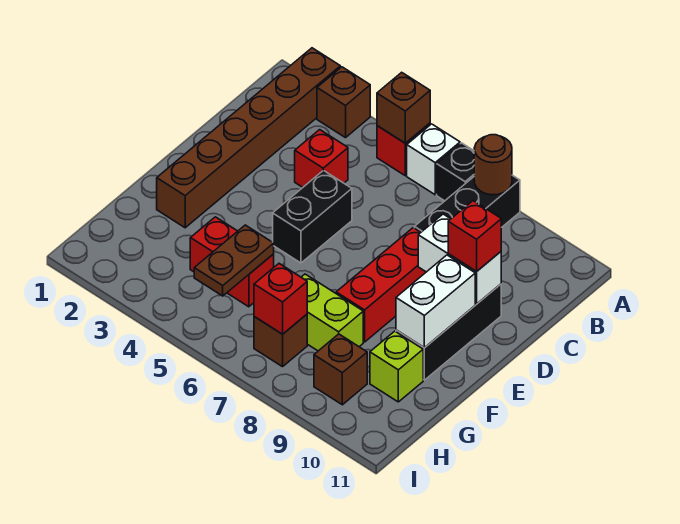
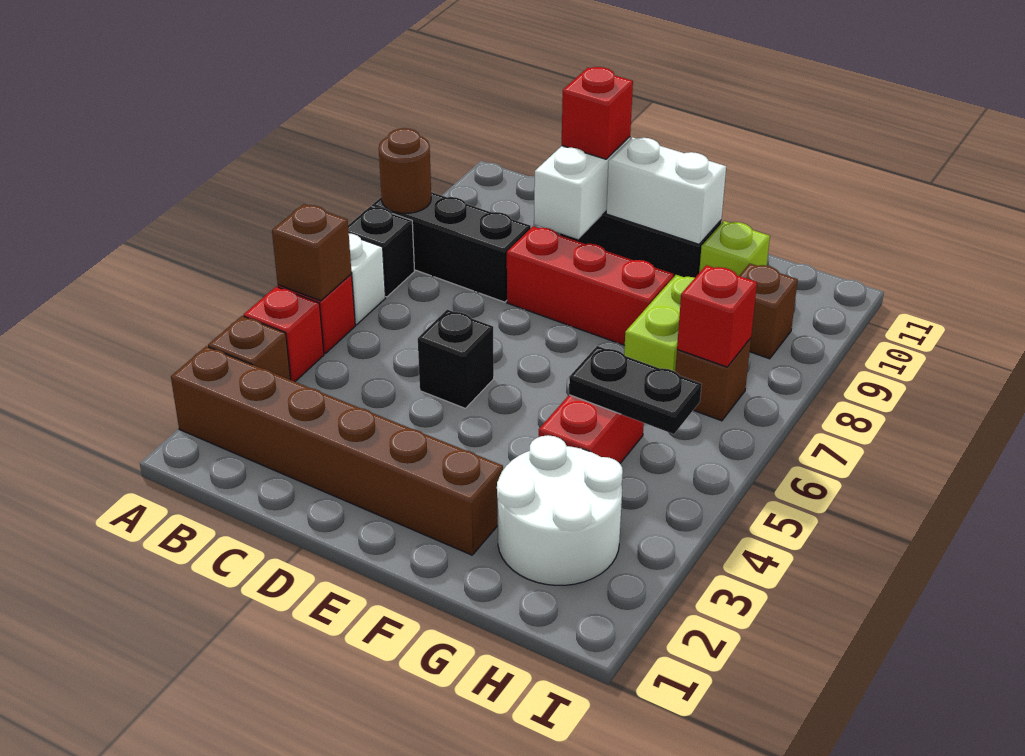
red 1x1 brick [295,130,348,187] -> red 1x1 brick moved to [244,287,324,382]
black 1x2 brick [273,170,352,263] -> black 1x1 brick [418,310,494,408]
none -> white 2x2 round brick [497,435,623,585]
brown 1x2 plate [194,225,274,296] -> black 1x2 plate [569,346,702,434]

